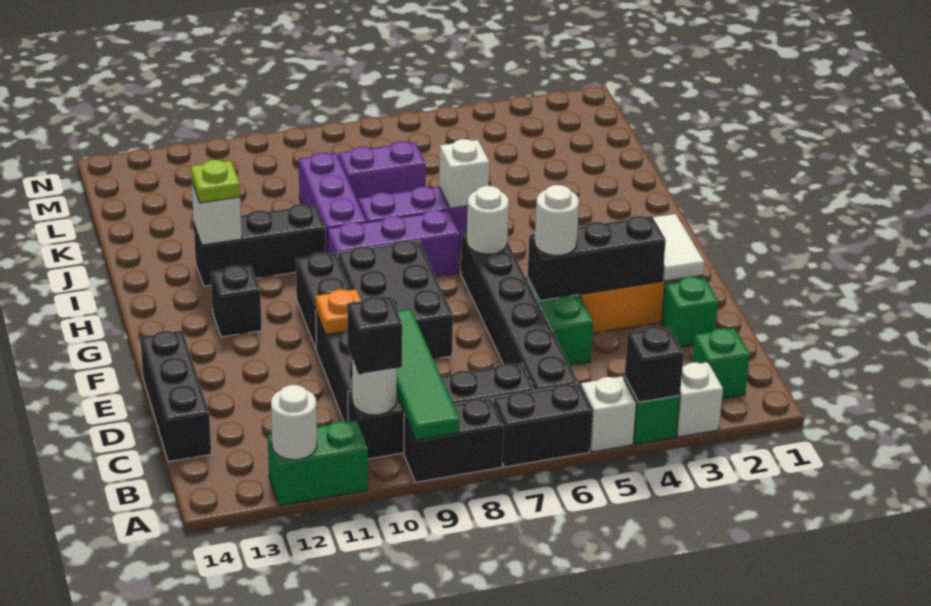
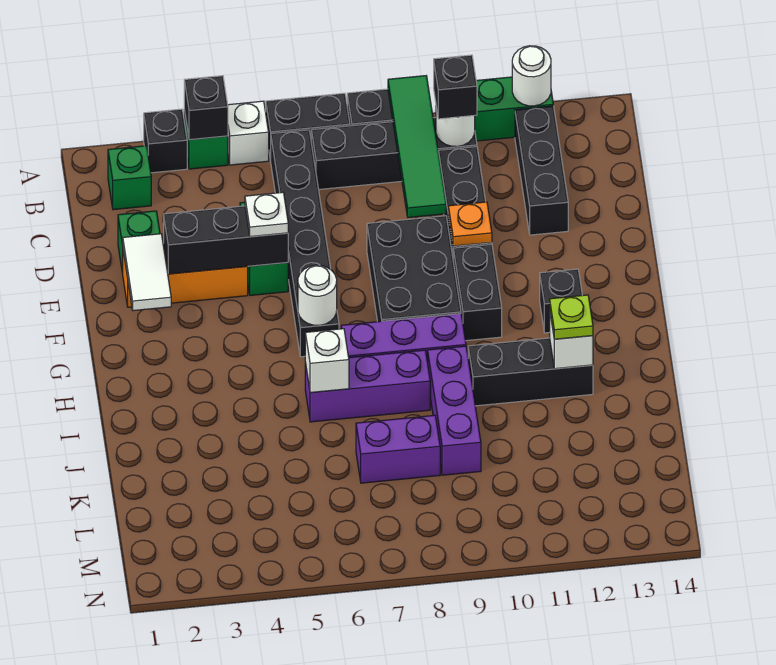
white 1x1 brick [677,362,723,437] -> black 1x1 brick [144,109,187,173]
black 1x3 brick [140,331,211,462] -> black 1x3 brick moved to [515,106,568,235]
white 1x1 round brick [535,185,579,256] -> white 1x1 plate [245,192,288,237]

